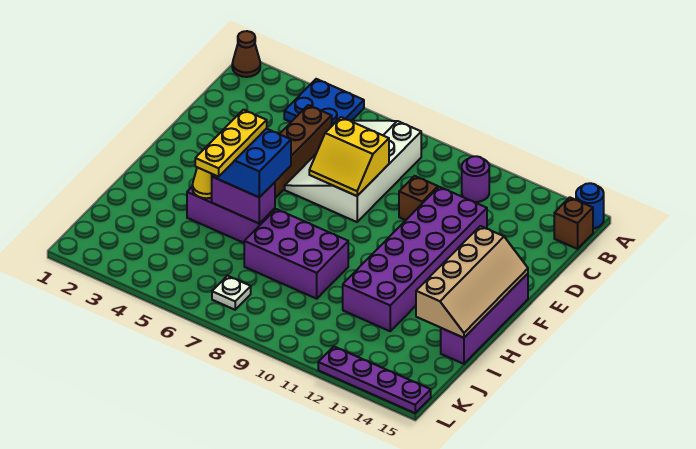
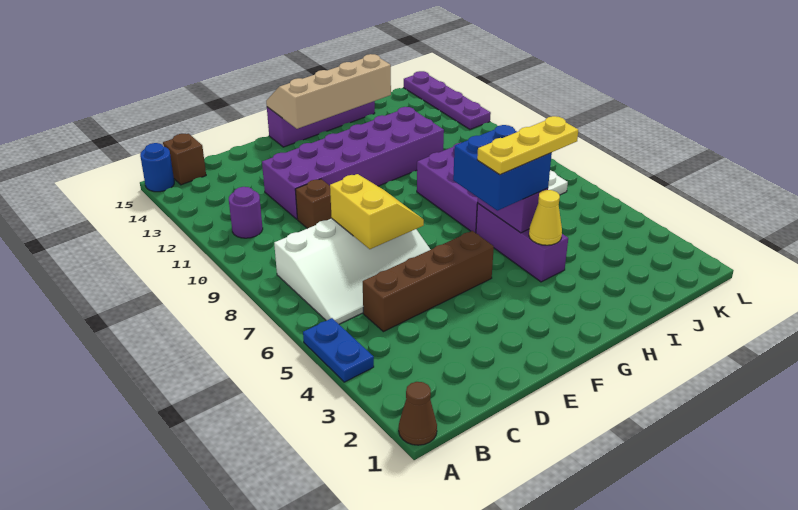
blue 2x2 plate [284,79,364,126] -> blue 1x2 plate [303,318,374,382]

